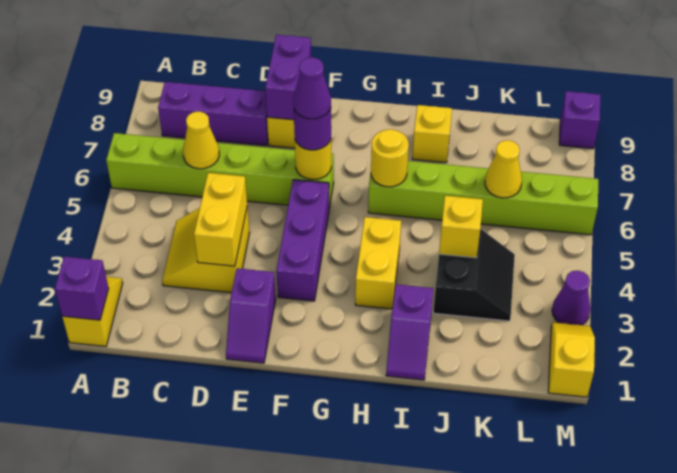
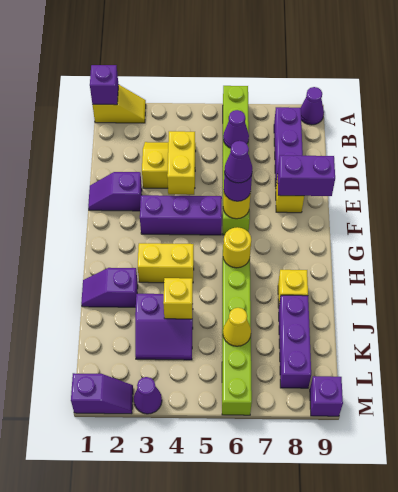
none -> purple 1x1 cone [301,87,324,125]
yellow 1x1 cone [183,111,219,169] -> purple 1x1 cone [223,110,249,148]
yellow 1x2 brick [194,173,247,266] -> yellow 1x2 brick turned to [167,131,195,195]
black 2x2 slope [433,229,515,321] -> purple 2x2 slope [135,294,193,360]
none -> purple 1x3 brick [279,295,311,388]
yellow 1x2 slope [548,322,595,397] -> purple 1x2 slope [71,373,133,414]

